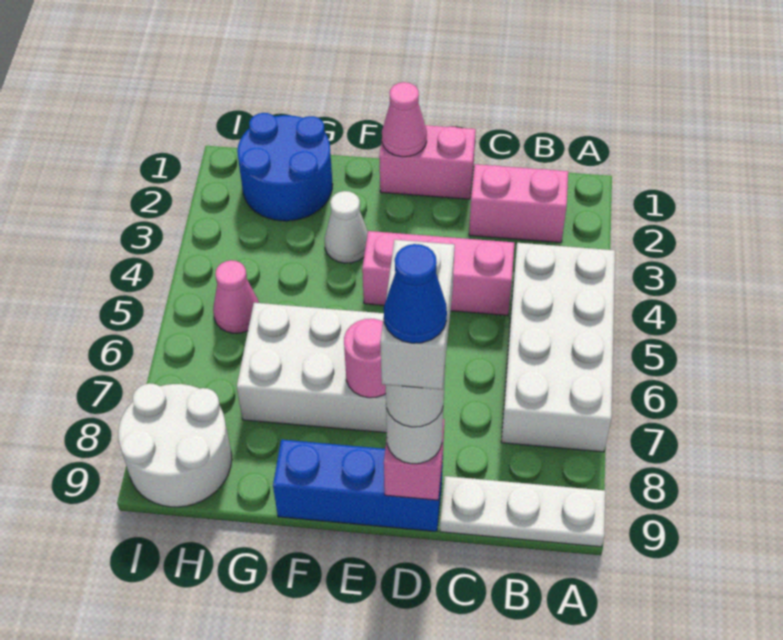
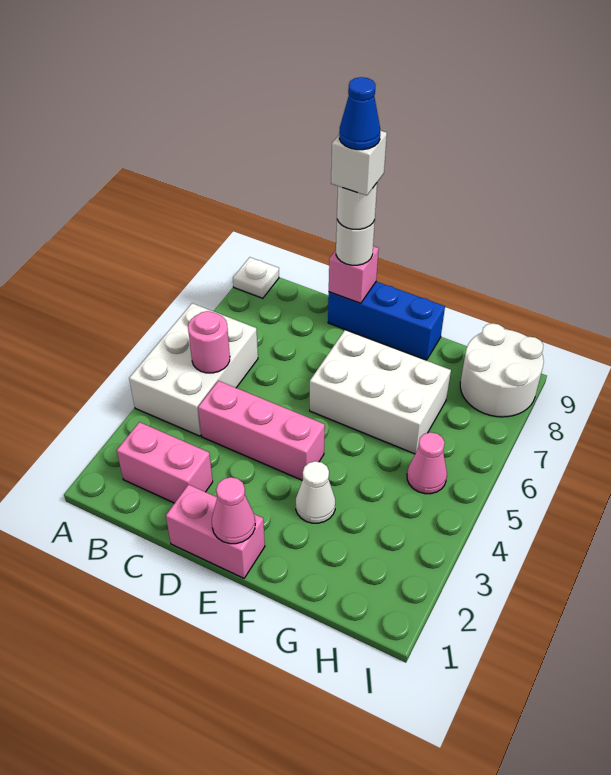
white 2x4 brick [501,243,615,452] -> white 2x3 brick [129,303,258,436]
white 1x3 plate [440,476,605,547] -> white 1x1 plate [233,257,279,298]
white 1x2 brick [380,240,455,390] -> white 1x1 brick [331,131,387,196]
pink 1x1 round brick [344,319,386,398] -> pink 1x1 round brick moved to [188,311,230,373]
blue 2x2 round brick [237,113,333,221] -> none

